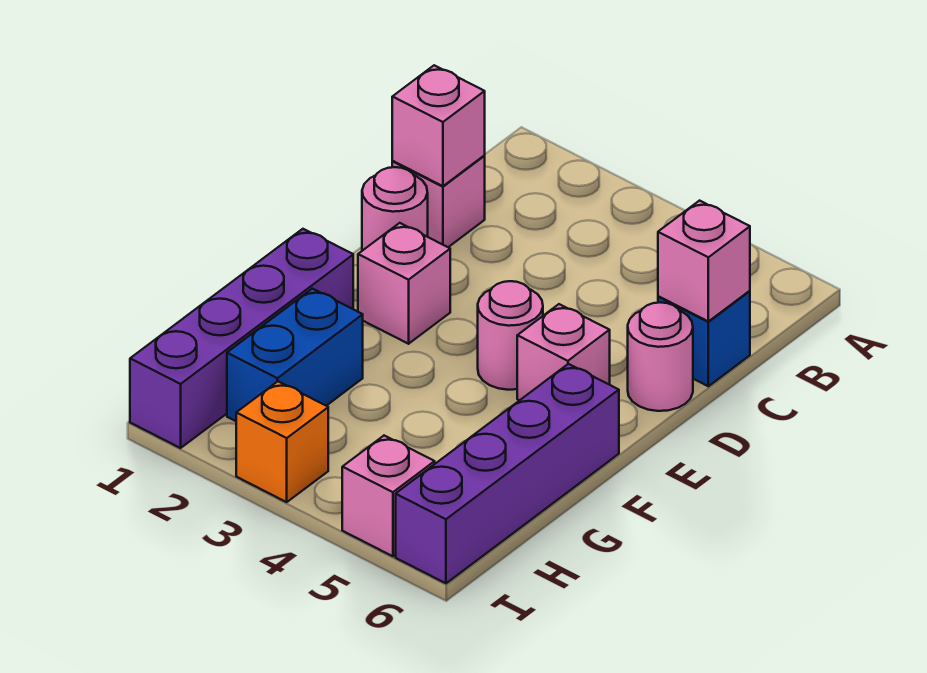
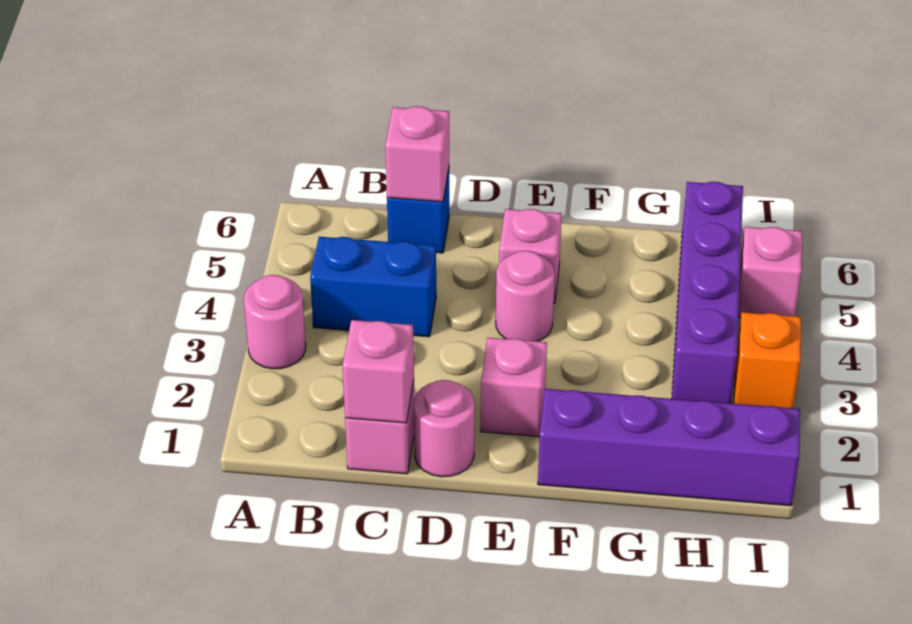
pink 1x1 round brick [628,302,693,411] -> pink 1x1 round brick moved to [244,275,306,369]
purple 1x4 brick [396,364,619,583] -> purple 1x4 brick turned to [672,182,743,404]
blue 1x2 brick [227,289,363,421] -> blue 1x2 brick moved to [310,237,436,337]

